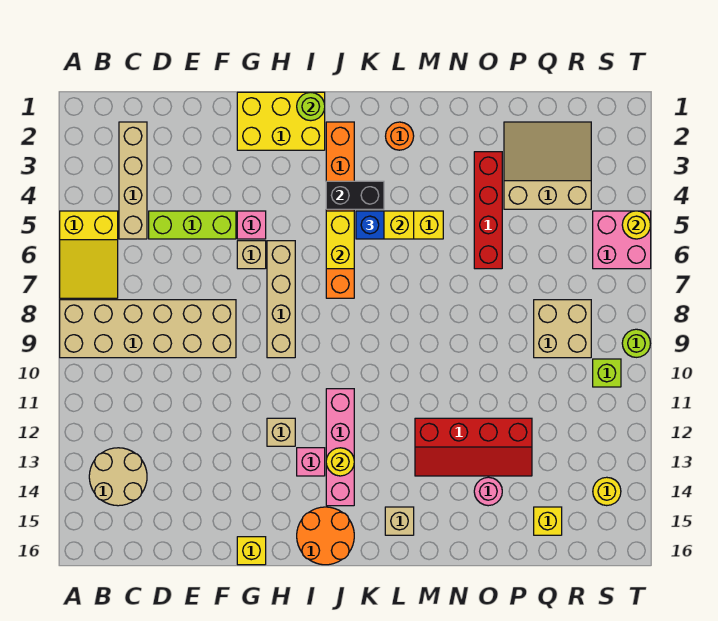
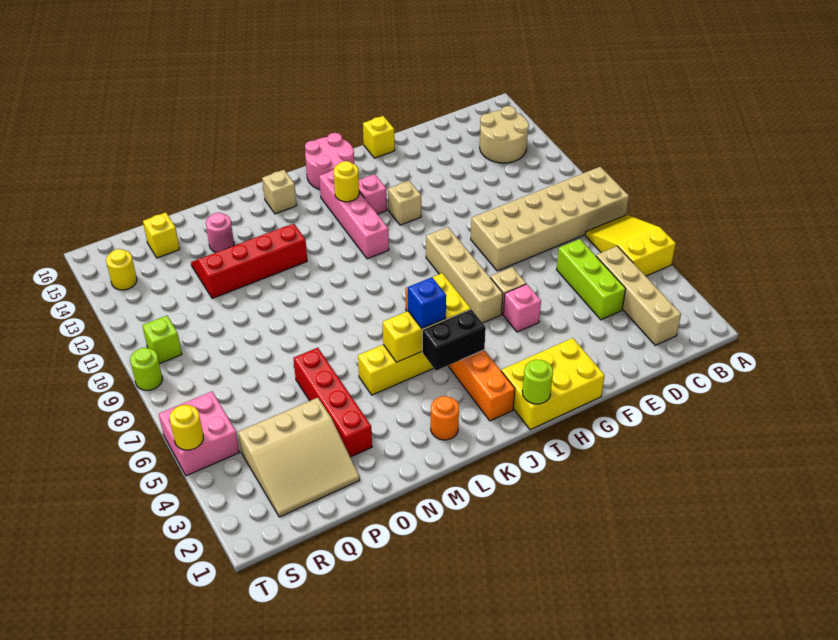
lime 1x3 brick [149,211,236,239] -> lime 1x3 brick turned to [556,239,626,320]
orange 2x2 round brick [297,507,354,565] -> pink 2x2 round brick [305,133,354,190]
tan 2x2 brick [534,300,591,358] -> none

